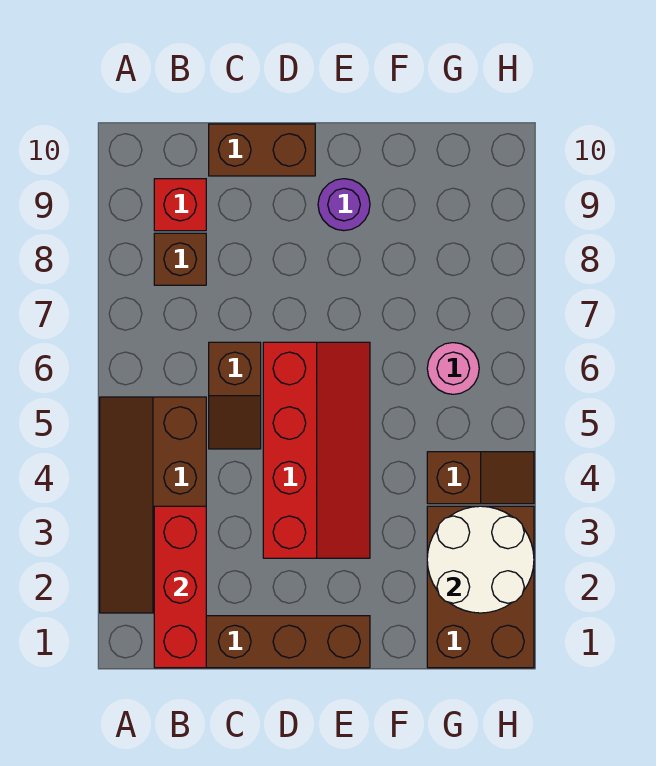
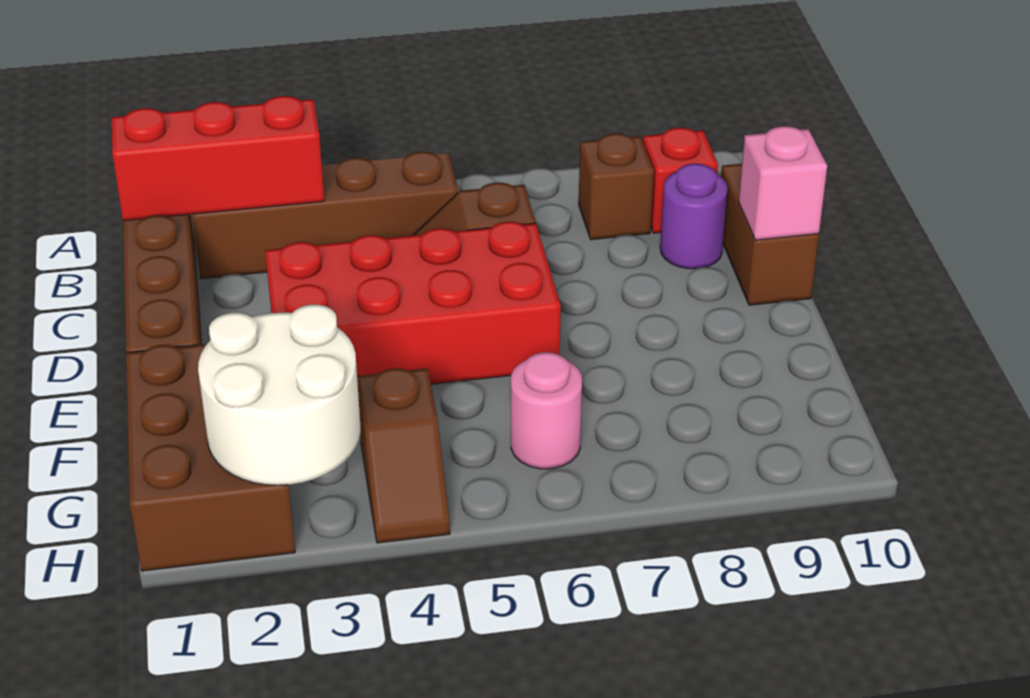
red 2x4 slope [263,342,370,558] -> red 2x4 brick [265,222,561,384]
none -> pink 1x1 brick [739,126,827,240]
purple 1x1 round brick [318,179,370,231] -> purple 1x1 round brick moved to [660,164,728,269]
brown 2x3 brick [427,506,534,668] -> brown 2x3 brick turned to [126,344,295,571]

